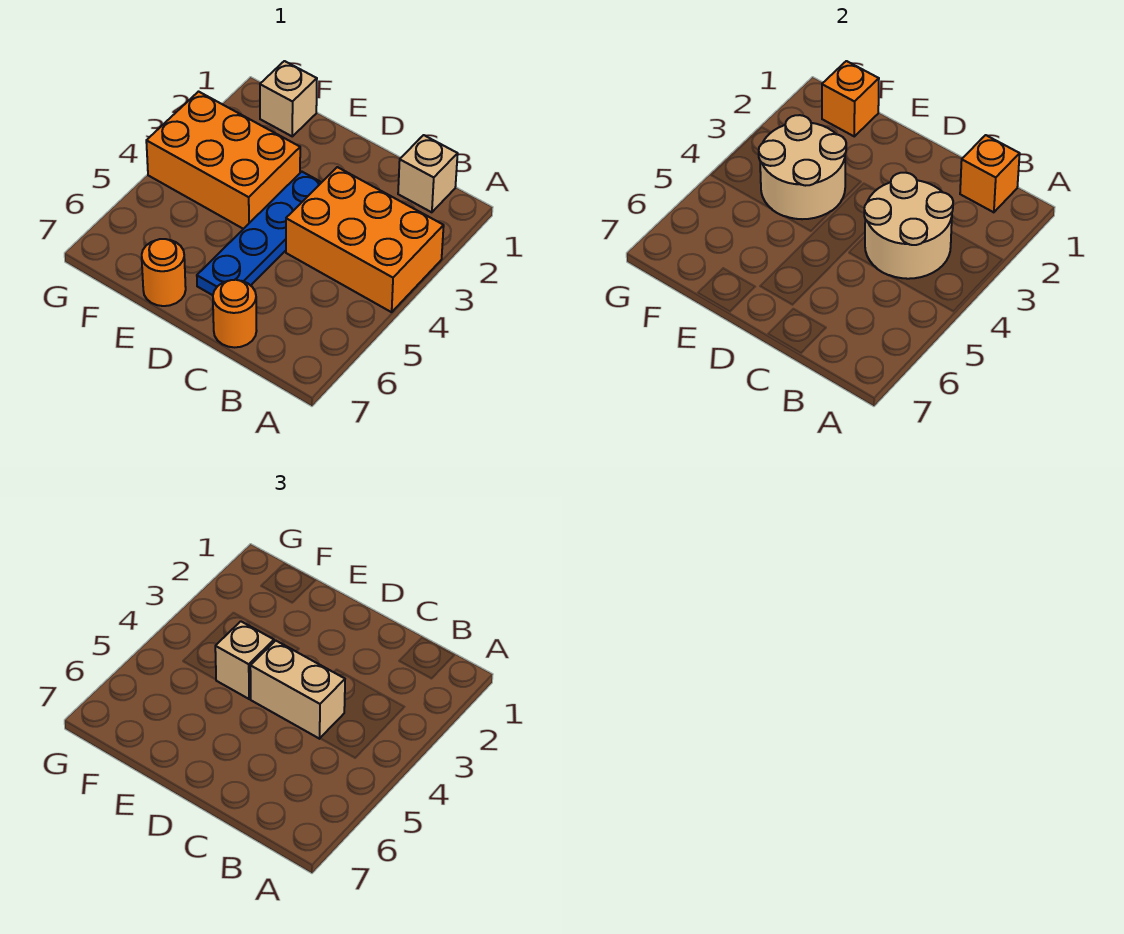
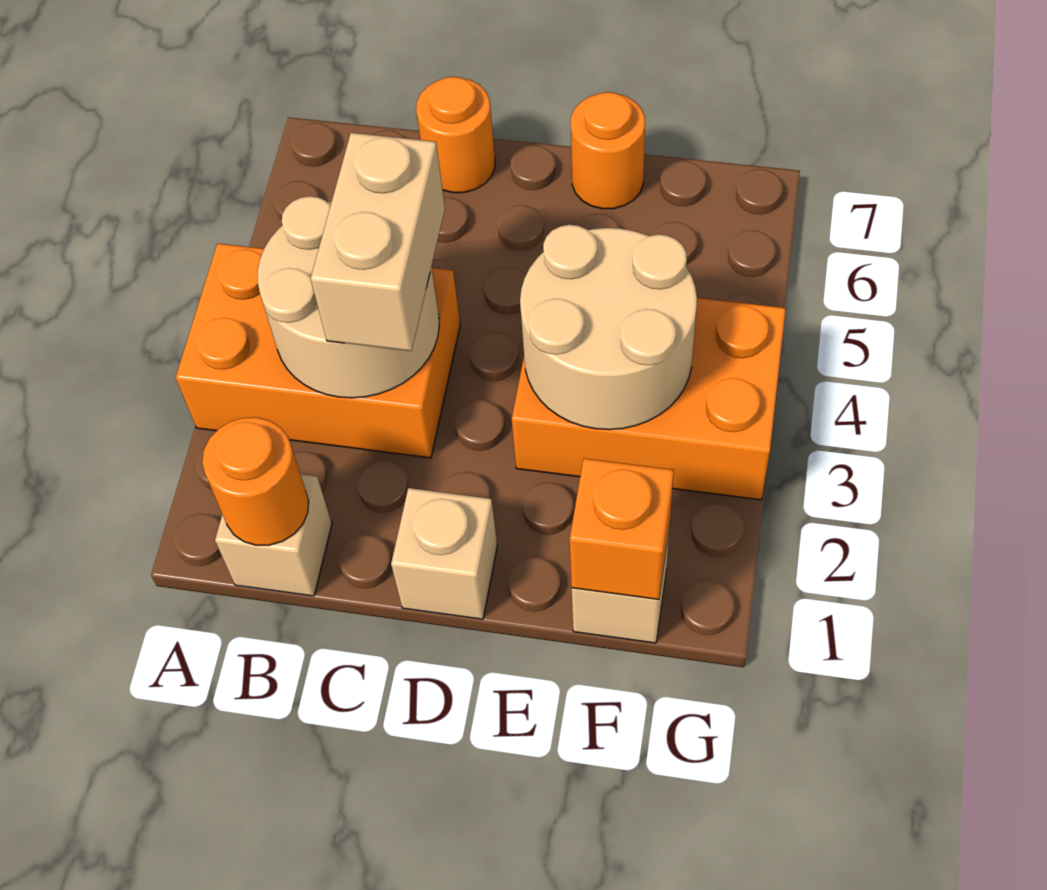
orange 1x1 brick [960,135,1020,212] -> orange 1x1 round brick [202,417,309,545]
tan 1x2 brick [250,641,345,739] -> tan 1x2 brick turned to [311,133,445,351]
blue 1x4 plate [197,172,322,295] -> none
tan 1x1 brick [215,621,274,699] -> tan 1x1 brick moved to [391,488,497,619]

